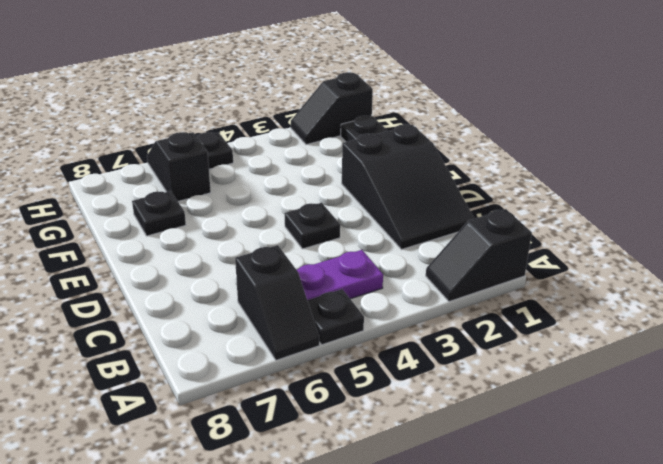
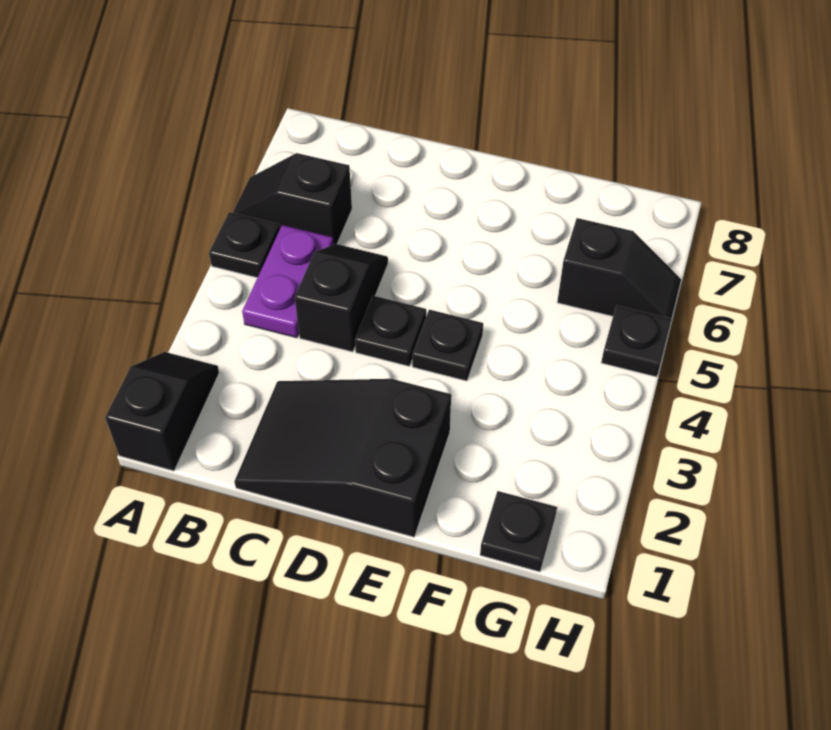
black 1x1 plate [132,191,186,236] -> black 1x1 plate moved to [412,310,483,381]
black 1x2 slope [291,72,373,145] -> black 1x2 slope moved to [295,244,388,352]

